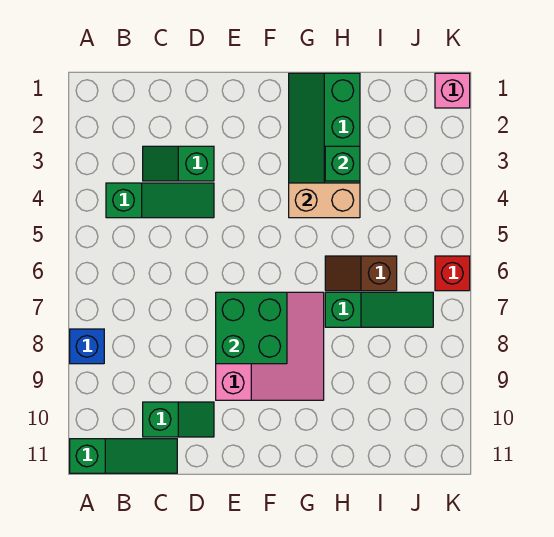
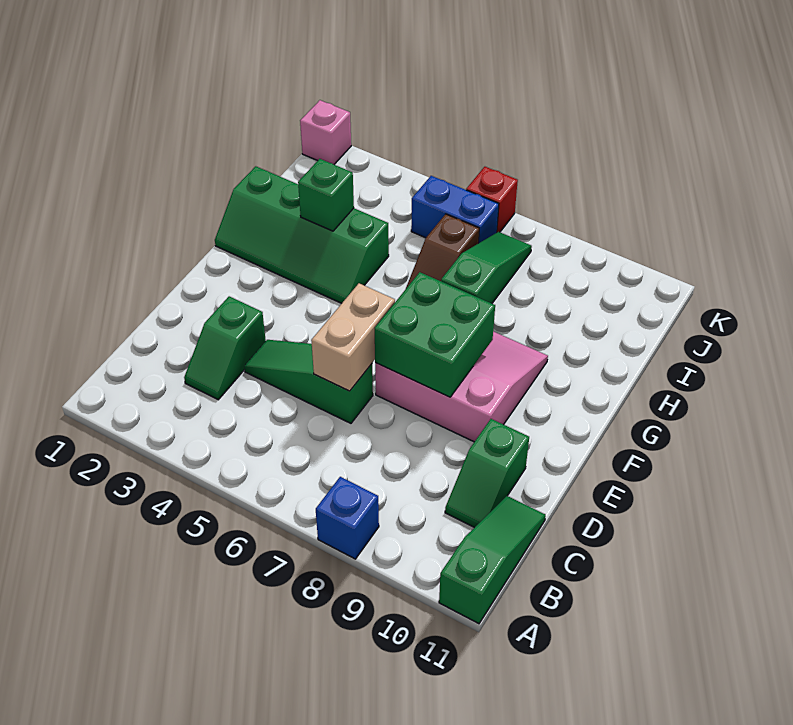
green 1x3 slope [106,183,214,218] -> green 1x3 slope turned to [244,340,373,423]
green 1x2 slope [143,402,214,437] -> green 1x2 slope turned to [445,419,529,528]
tan 1x2 brick [289,183,360,218] -> tan 1x2 brick moved to [311,283,395,391]
none -> blue 1x2 brick [411,176,499,243]

